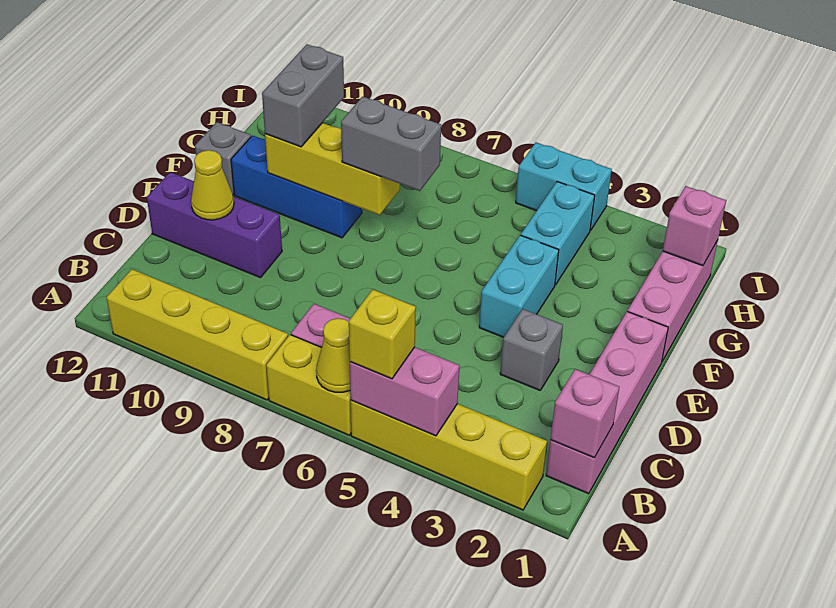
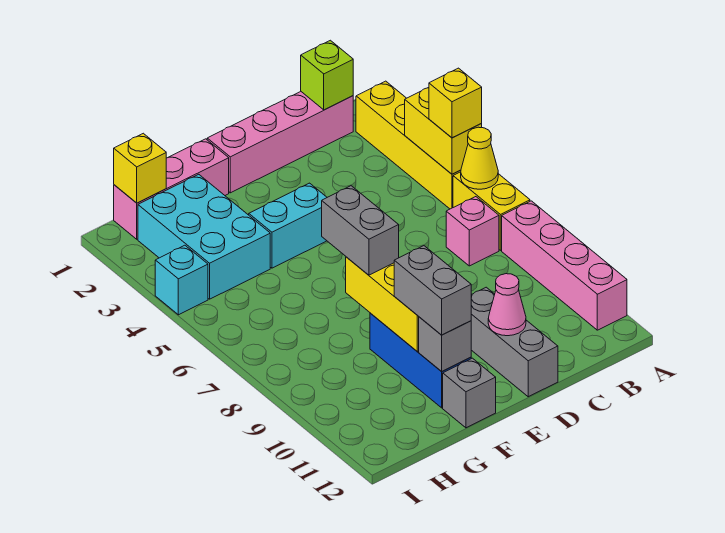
pink 1x2 brick [350,347,460,436] -> yellow 1x2 brick [405,88,482,174]
yellow 1x4 brick [106,269,288,400] -> pink 1x4 brick [502,201,627,330]
pink 1x1 brick [551,369,619,457] -> lime 1x1 brick [301,40,353,110]
grey 1x1 brick [500,309,563,390] -> grey 1x1 brick moved to [419,317,471,372]
purple 1x3 brick [147,172,282,278] -> grey 1x3 brick [471,287,558,397]
yellow 1x1 cone [191,150,234,220] -> pink 1x1 cone [488,274,526,336]
grey 1x2 brick [262,44,344,147] -> grey 1x2 brick turned to [394,246,471,335]
cyan 1x2 brick [521,182,595,285] -> cyan 2x3 brick [138,174,270,299]
pink 1x1 brick [663,186,726,266] -> yellow 1x1 brick [114,133,166,203]
cyan 1x2 brick [516,142,612,230] -> cyan 1x1 brick [155,245,208,315]

